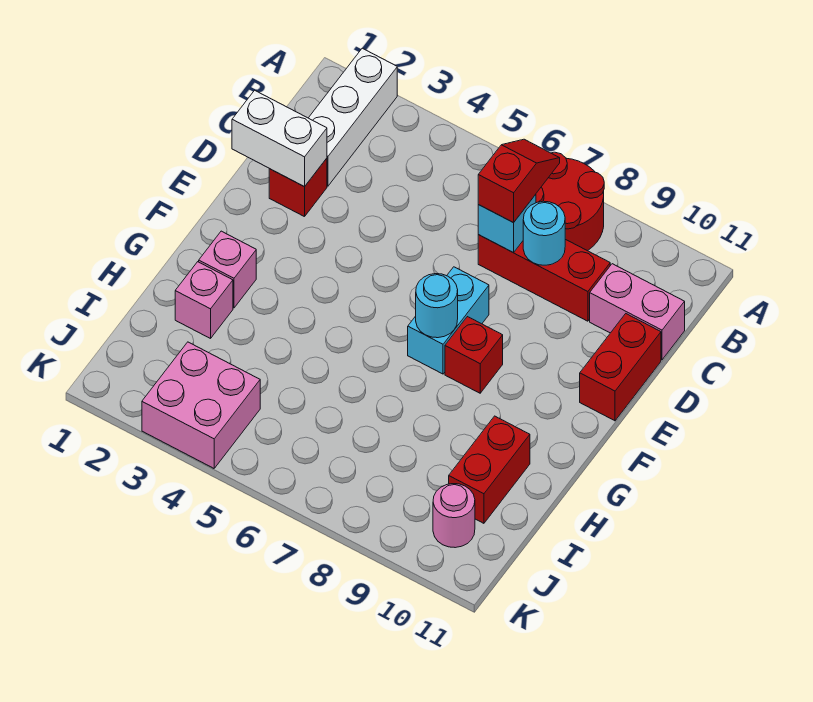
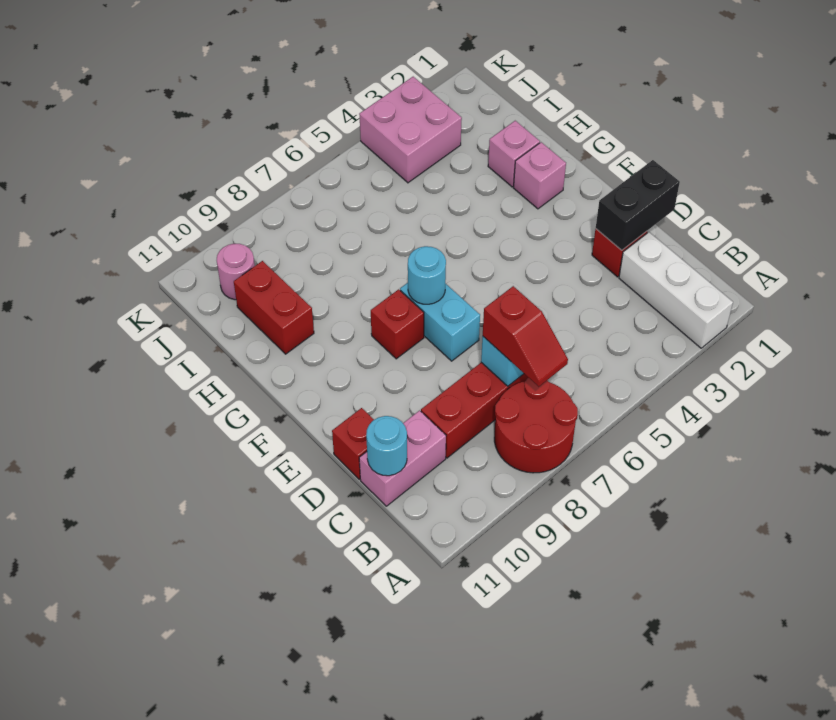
cyan 1x1 round brick [523,201,565,265] -> cyan 1x1 round brick moved to [366,416,407,476]
white 1x2 brick [232,90,327,187] -> black 1x2 brick [596,160,680,250]
red 1x2 brick [580,314,661,421] -> red 1x1 brick [332,408,374,479]

